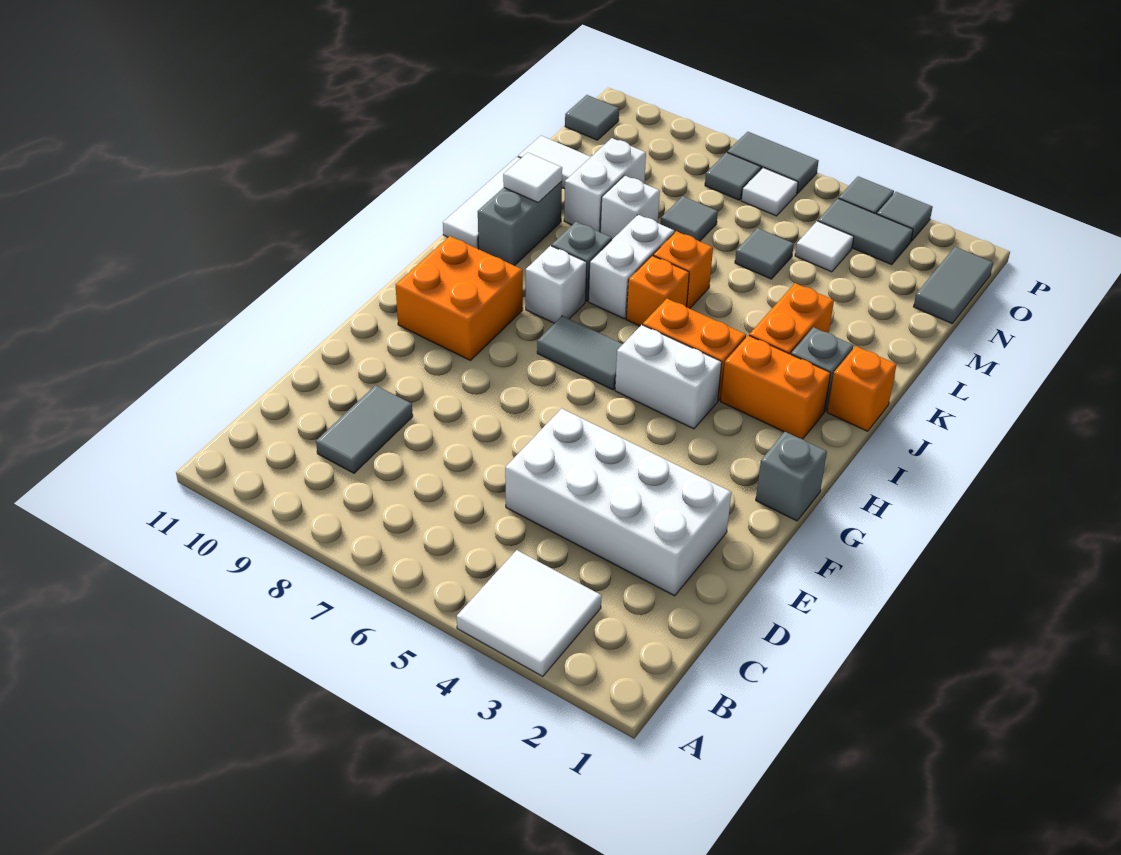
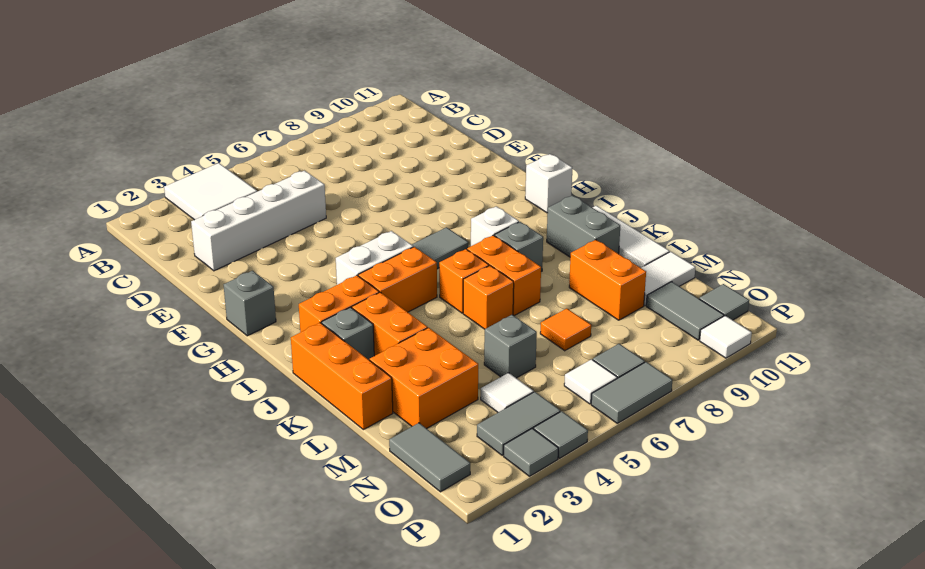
grey 1x2 tile [316,385,413,473] -> grey 1x2 tile moved to [646,282,724,340]
white 2x4 brick [505,408,732,596] -> white 1x4 brick [191,171,326,271]
orange 2x2 brick [396,236,523,360] -> orange 2x2 brick moved to [370,328,478,429]
orange 1x1 brick [827,346,897,431] -> orange 1x3 brick [291,323,393,430]
white 1x2 brick [588,215,674,319] -> orange 1x2 brick [467,235,541,315]
white 1x1 tile [503,152,562,202] -> white 1x1 tile moved to [700,316,752,358]
white 1x1 brick [600,175,660,239] -> white 1x1 brick moved to [525,154,572,213]
white 1x2 brick [564,138,646,232] -> orange 1x2 brick [569,240,646,320]
grey 1x1 tile [735,228,794,279] -> grey 1x1 brick [484,315,537,378]
grey 1x1 tile [661,196,718,241] -> orange 1x1 tile [540,308,591,351]

